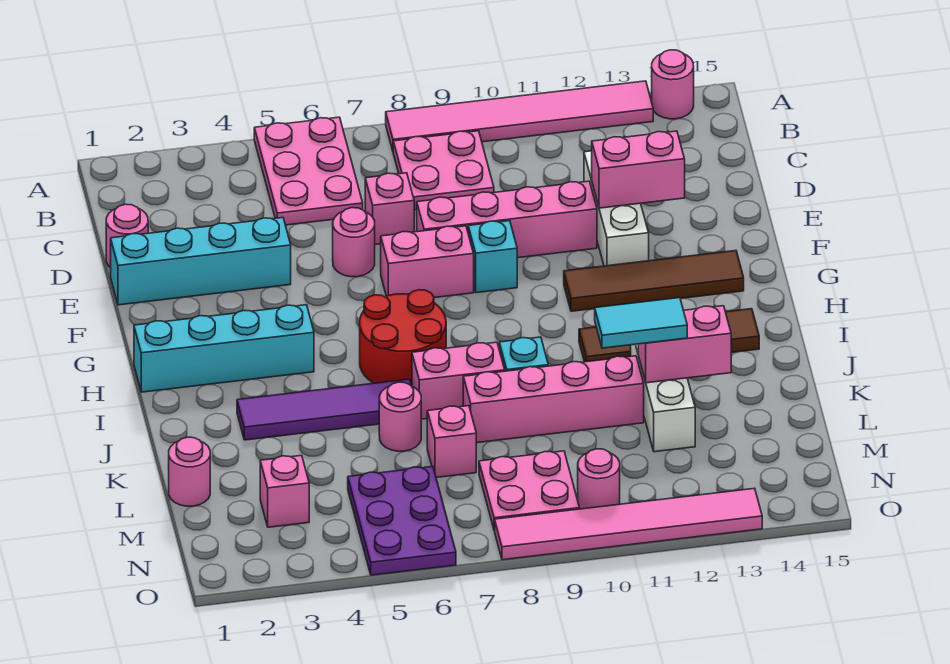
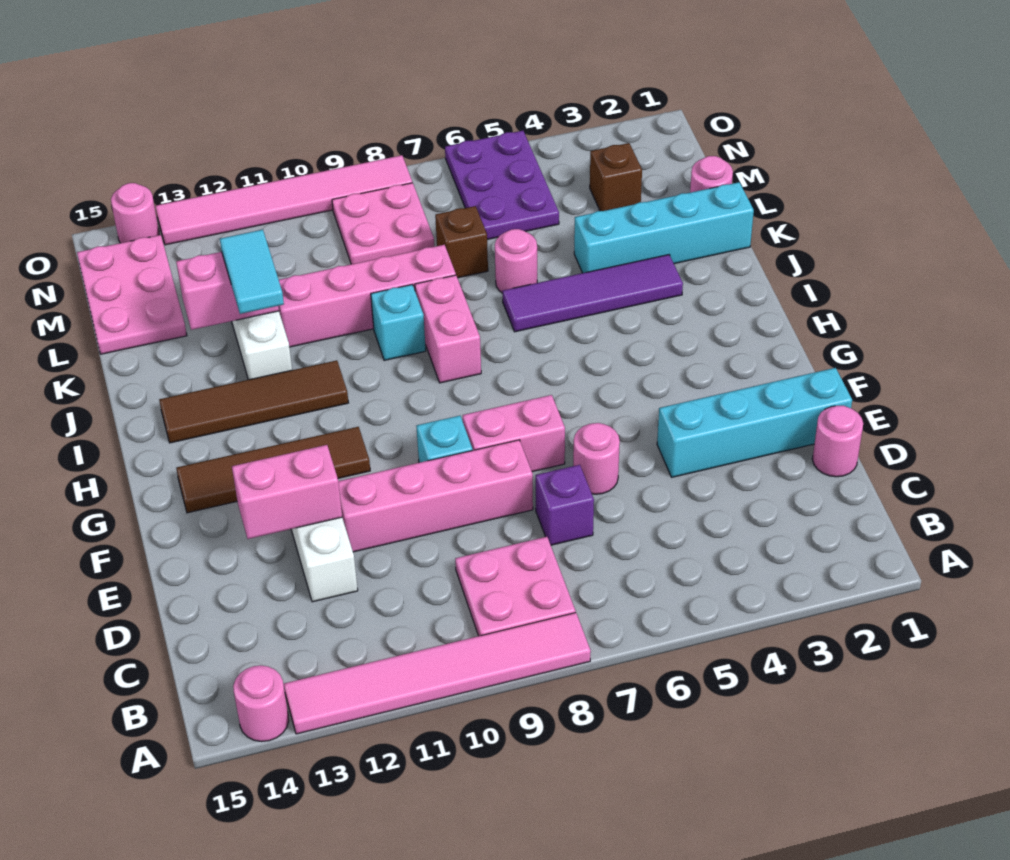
pink 2x3 plate [254,117,363,225] -> pink 2x3 plate moved to [77,235,187,354]
pink 1x1 brick [365,173,414,245] -> purple 1x1 brick [536,465,594,545]
cyan 1x4 brick [134,305,314,392] -> cyan 1x4 brick moved to [574,182,754,273]
red 2x2 round brick [360,290,446,386] -> none
pink 1x2 brick [412,342,505,419] -> pink 1x2 brick turned to [415,275,481,383]
cyan 1x2 tile [595,298,687,348] -> cyan 1x2 tile turned to [220,230,284,314]
pink 1x1 brick [427,406,476,477] -> brown 1x1 brick [435,206,488,278]
pink 1x1 brick [260,455,309,527] -> brown 1x1 brick [590,143,642,211]
pink 1x1 round brick [578,449,620,509] -> pink 1x1 round brick moved to [111,183,159,243]

